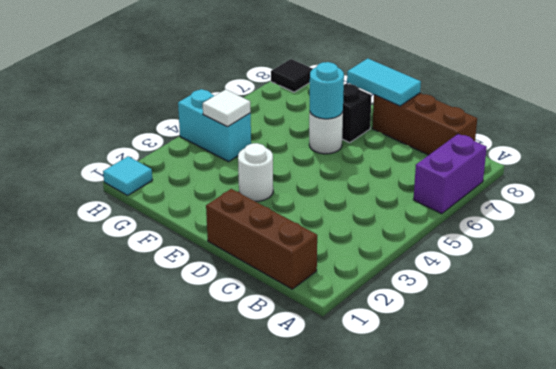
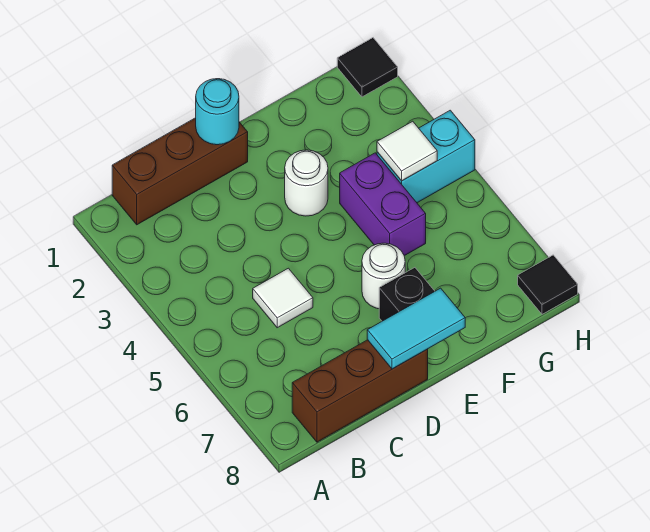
purple 1x2 brick [413,134,487,214] -> purple 1x2 brick moved to [340,153,426,256]
none -> white 1x1 tile [253,268,313,328]
cyan 1x1 round brick [310,62,344,119] -> cyan 1x1 round brick moved to [196,79,239,145]
cyan 1x1 tile [103,156,152,195] -> black 1x1 tile [337,38,398,97]

